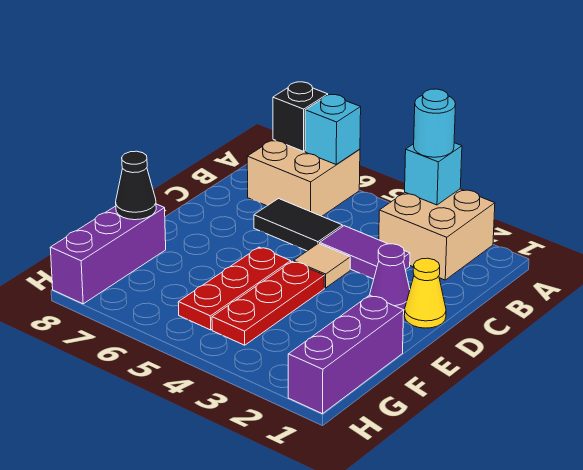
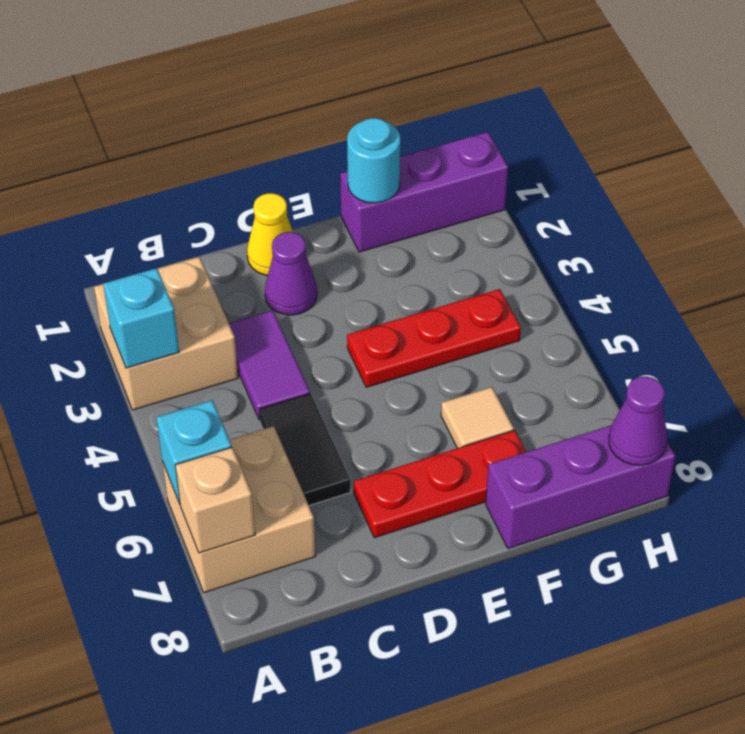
cyan 1x1 round brick [414,89,456,157] -> cyan 1x1 round brick moved to [347,118,400,203]
black 1x1 brick [273,82,328,151] -> tan 1x1 brick [175,447,255,553]
tan 1x1 tile [294,243,350,288] -> tan 1x1 tile moved to [441,387,514,448]
red 1x3 plate [178,247,291,330] -> red 1x3 plate moved to [354,430,526,538]
black 1x1 cone [116,151,156,220] -> none
none -> purple 1x1 cone [609,376,667,465]

